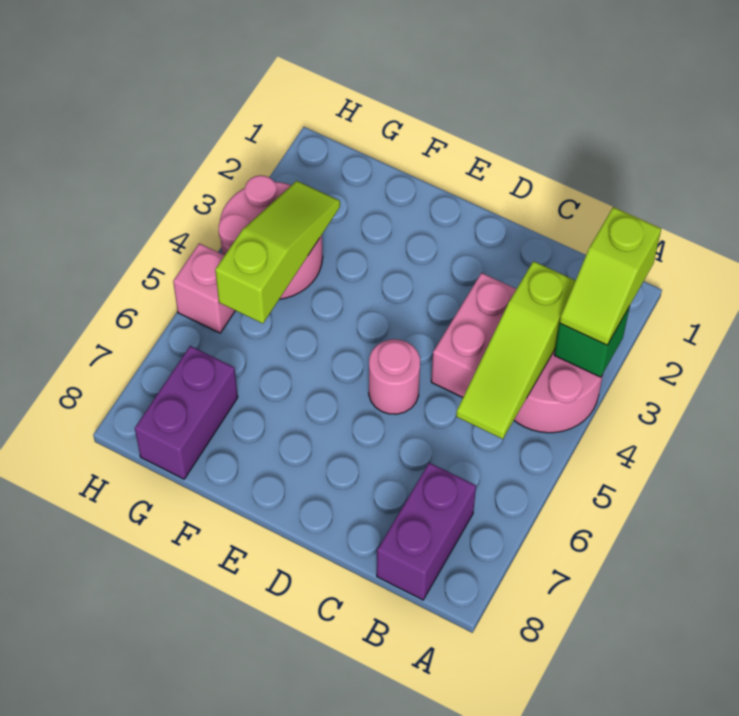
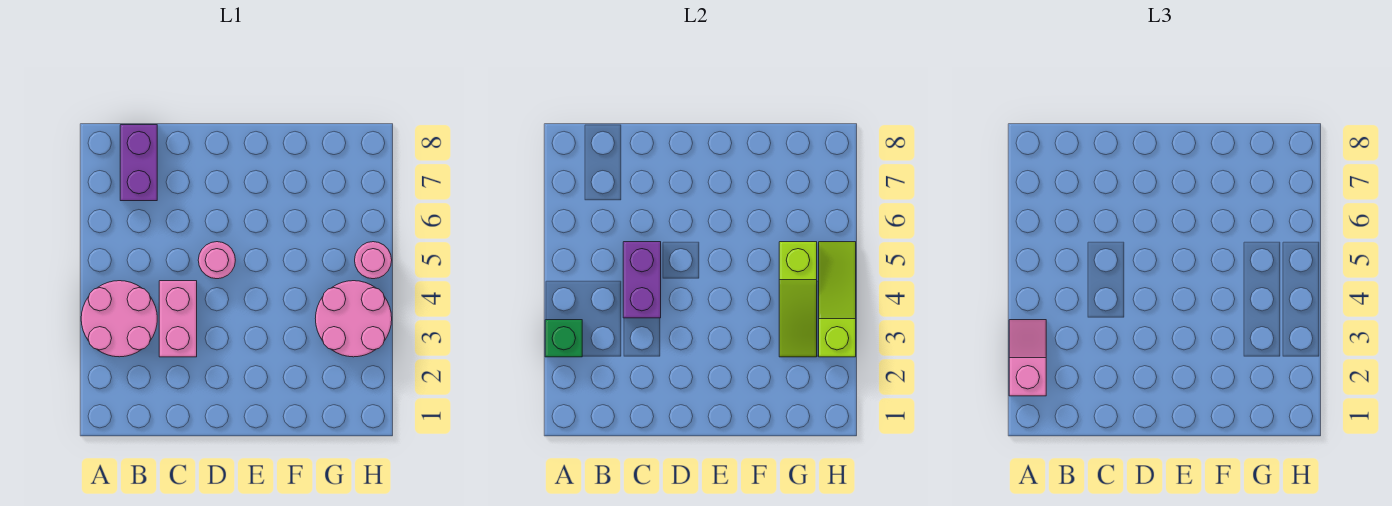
lime 1x2 slope [560,207,661,345] -> pink 1x2 slope [1009,320,1046,396]
lime 1x3 slope [456,261,575,439] -> lime 1x3 slope moved to [819,242,856,357]
purple 1x2 brick [135,346,238,479] -> purple 1x2 brick moved to [623,242,661,318]
pink 1x1 brick [173,243,235,333] -> pink 1x1 round brick [355,242,392,279]

